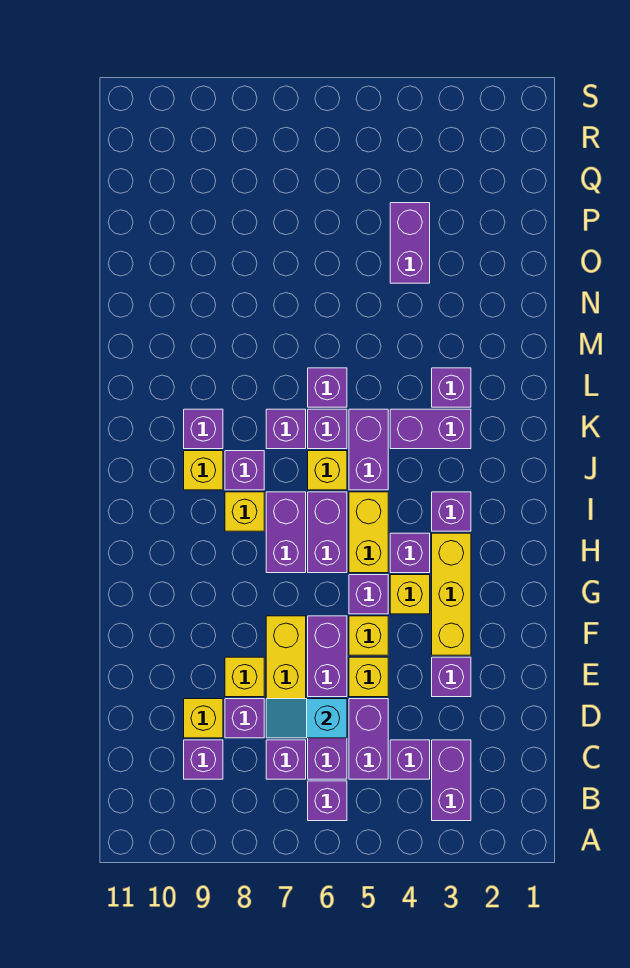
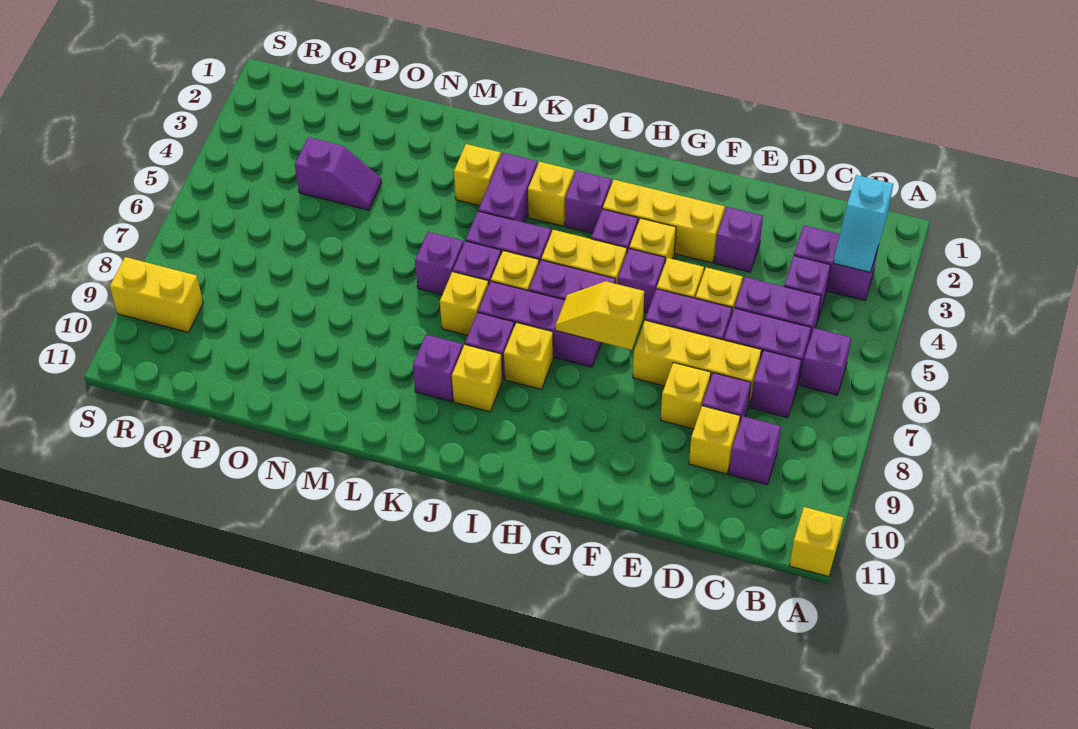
none -> yellow 1x1 brick [790,507,843,577]
cyan 1x2 slope [266,699,347,738] -> cyan 1x2 slope moved to [833,175,893,272]
none -> yellow 1x2 slope [555,281,644,350]
purple 1x2 brick [266,492,306,573] -> purple 1x3 brick [478,281,601,367]
none -> yellow 1x1 brick [528,162,574,226]
purple 1x1 brick [266,409,306,449] -> yellow 1x1 brick [440,272,489,335]
purple 1x1 brick [432,368,471,407] -> yellow 1x1 brick [454,144,501,206]
purple 1x2 brick [390,203,430,283] -> purple 1x2 slope [295,137,381,210]
none -> yellow 1x2 brick [110,257,203,332]

